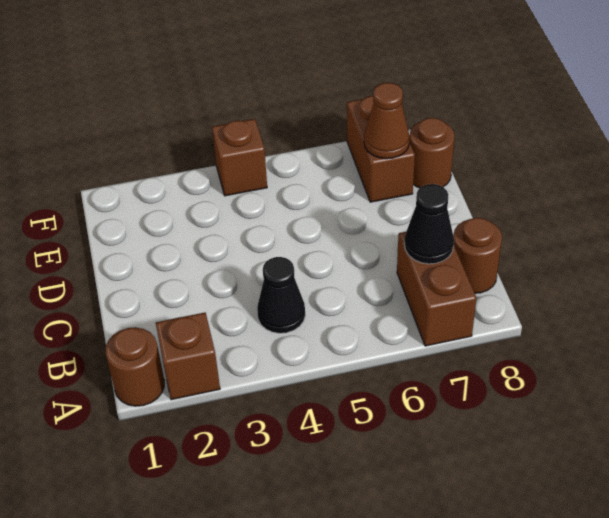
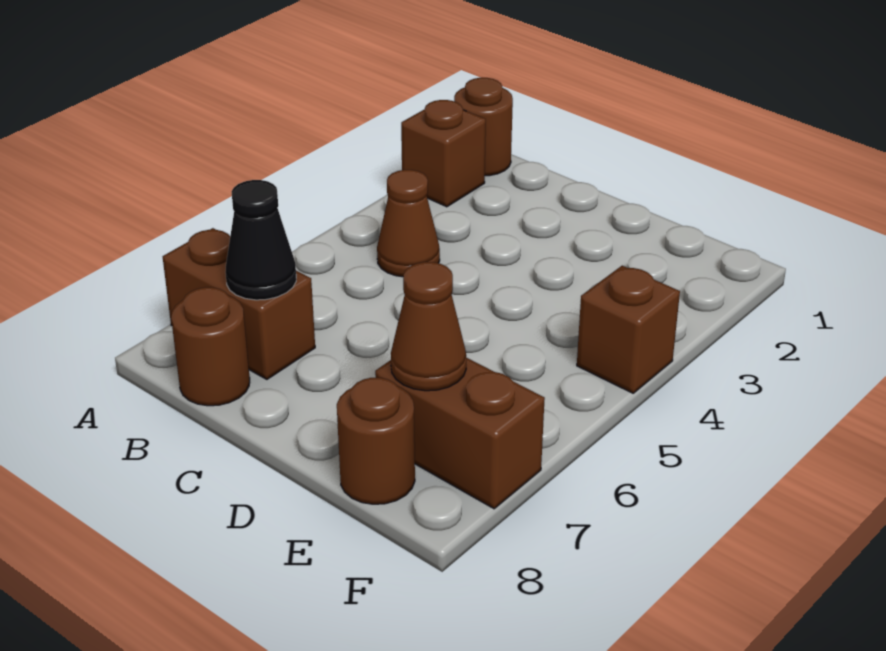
black 1x1 cone [257,257,305,333] -> brown 1x1 cone [377,170,440,277]

